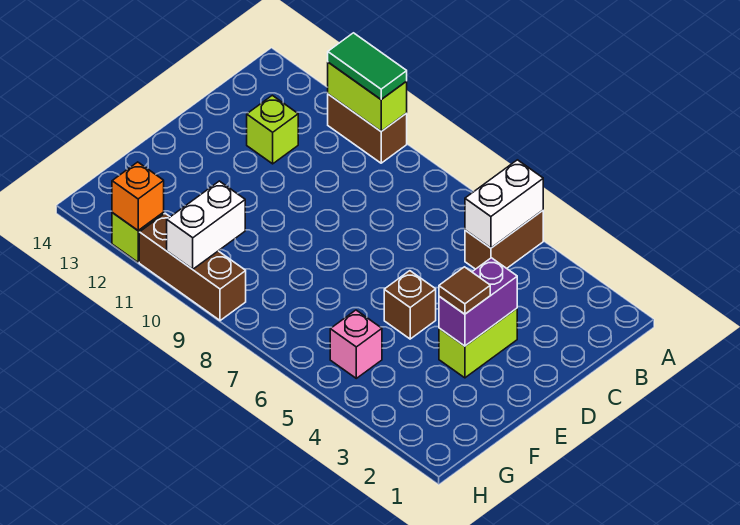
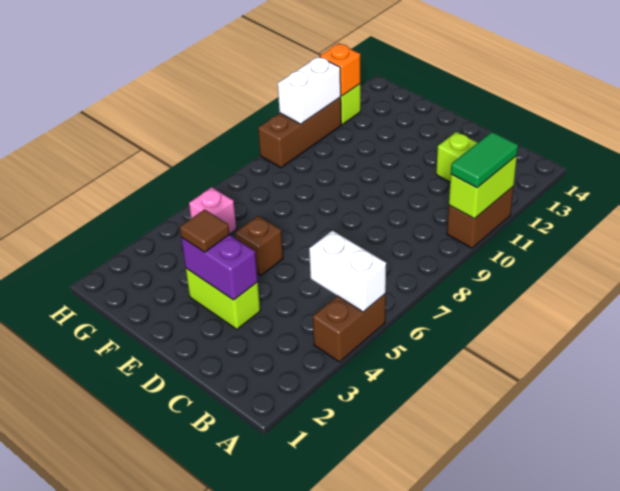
brown 1x2 brick [465,211,543,269] -> brown 1x2 brick turned to [313,294,386,362]
white 1x2 brick [167,181,245,269] -> white 1x2 brick turned to [278,57,341,124]

